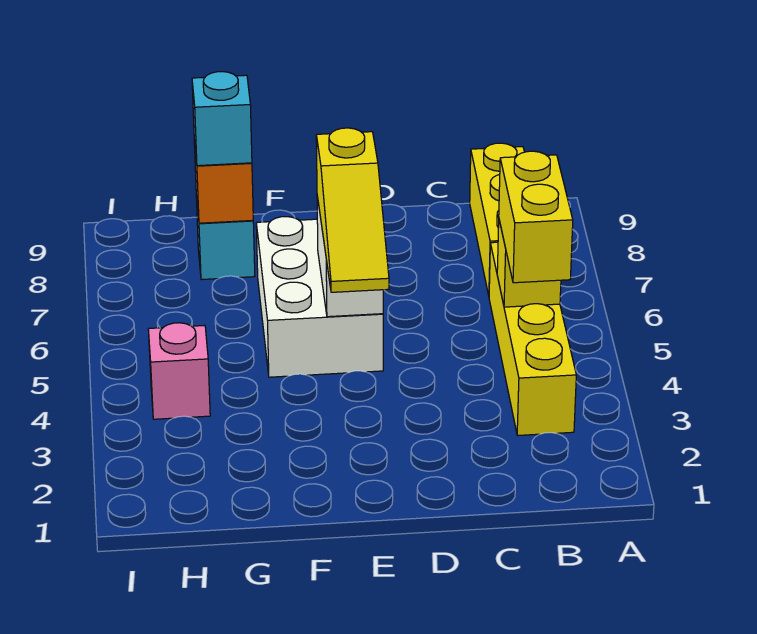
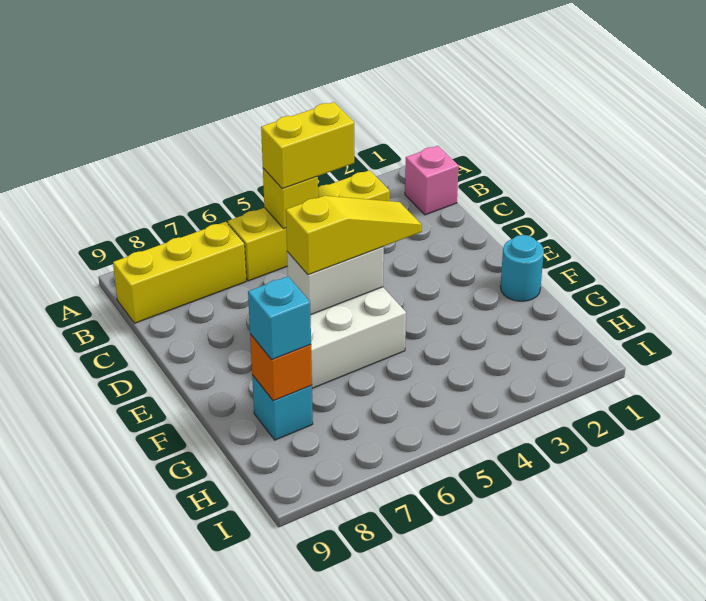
none -> cyan 1x1 round brick [500,235,544,301]
pink 1x1 brick [148,323,210,419] -> pink 1x1 brick moved to [405,146,459,215]

